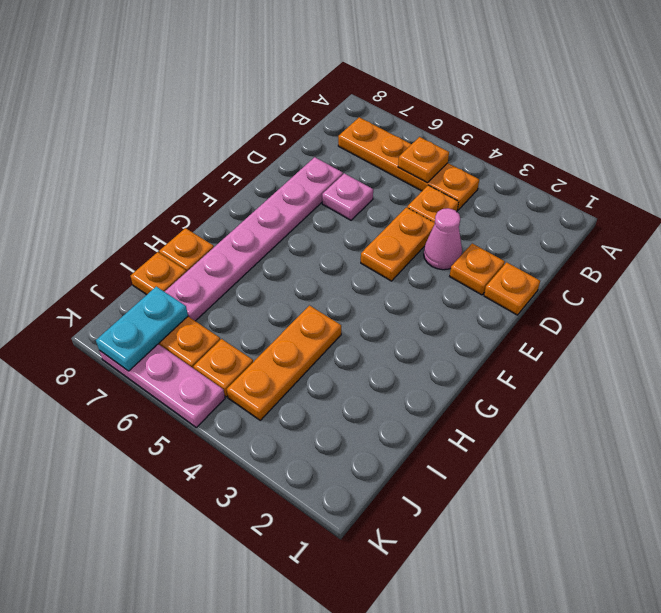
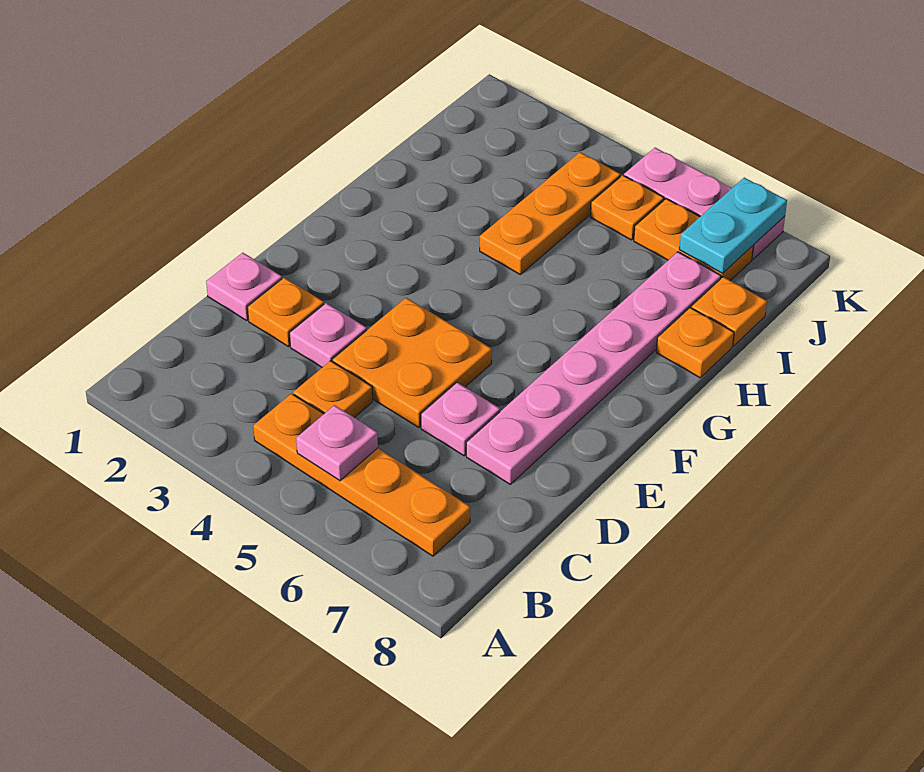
orange 1x1 plate [398,137,449,183] -> pink 1x1 plate [296,405,378,481]
orange 1x1 plate [484,262,540,315] -> pink 1x1 plate [206,253,282,320]
pink 1x1 cone [424,208,462,270] -> pink 1x1 plate [290,303,367,367]
orange 1x2 plate [361,207,435,281] -> orange 2x2 plate [332,298,492,428]

